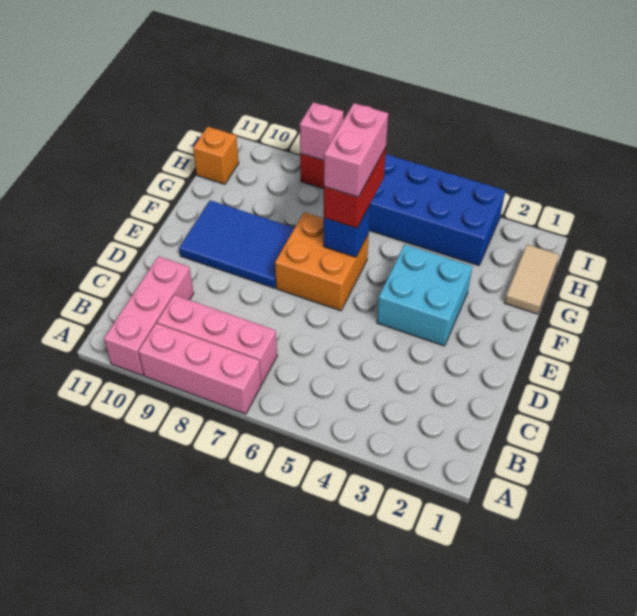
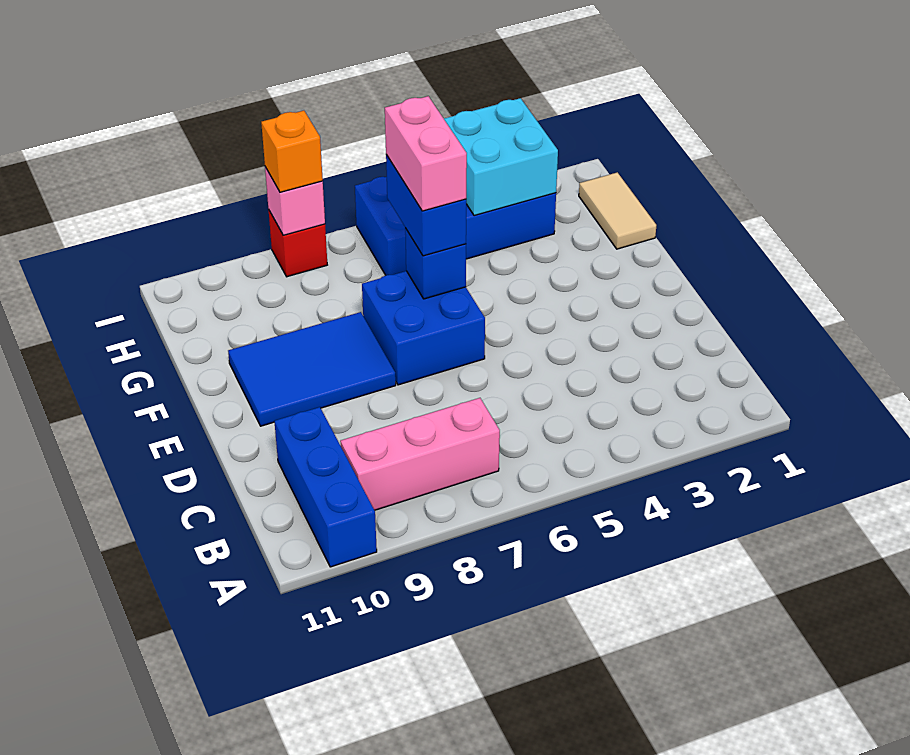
pink 1x3 brick [138,323,261,414] -> none
pink 1x3 brick [104,256,194,376] -> blue 1x3 brick [274,407,377,567]
cyan 2x2 brick [377,245,472,346] -> cyan 2x2 brick moved to [444,98,558,216]
orange 2x2 brick [275,212,369,311] -> blue 2x2 brick [362,271,485,385]
red 1x2 brick [324,148,386,228] -> blue 1x2 brick [386,155,466,256]
orange 1x1 brick [193,127,239,184] -> orange 1x1 brick moved to [261,111,323,192]

